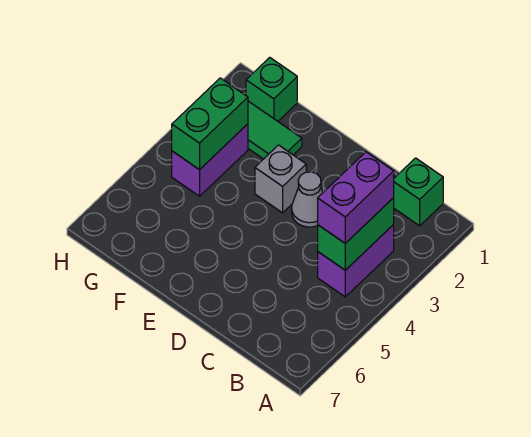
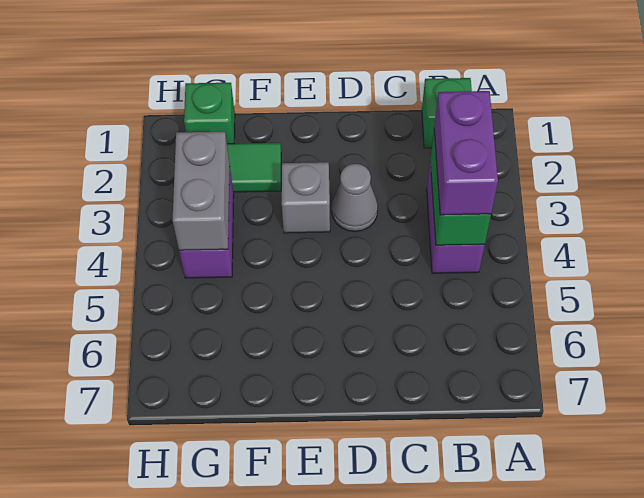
green 1x2 brick [172,78,248,170] -> grey 1x2 brick [173,132,230,250]

